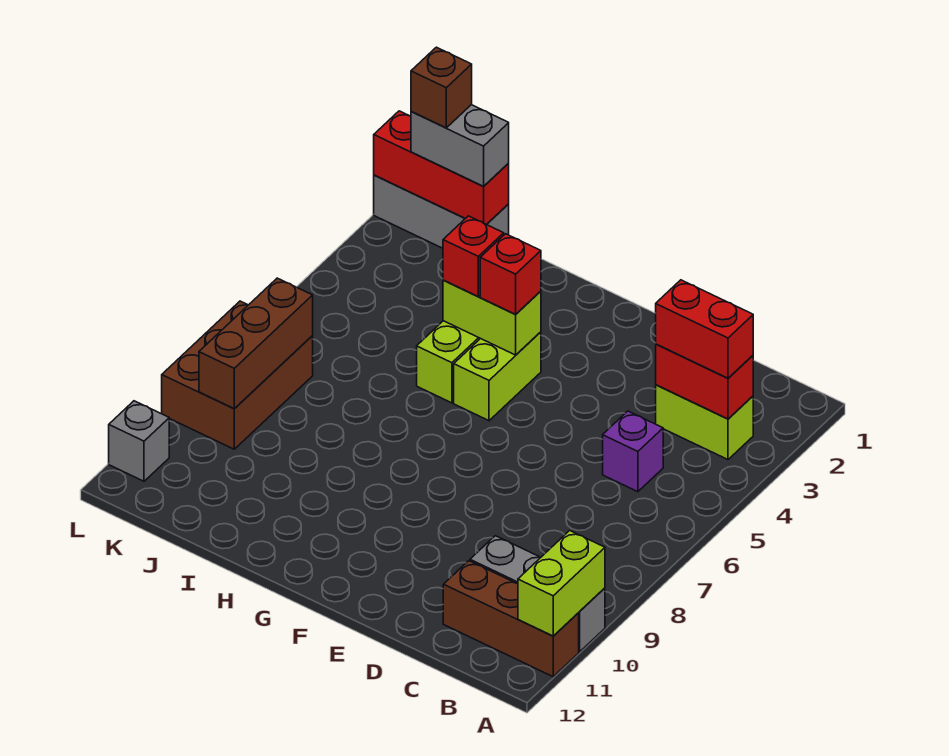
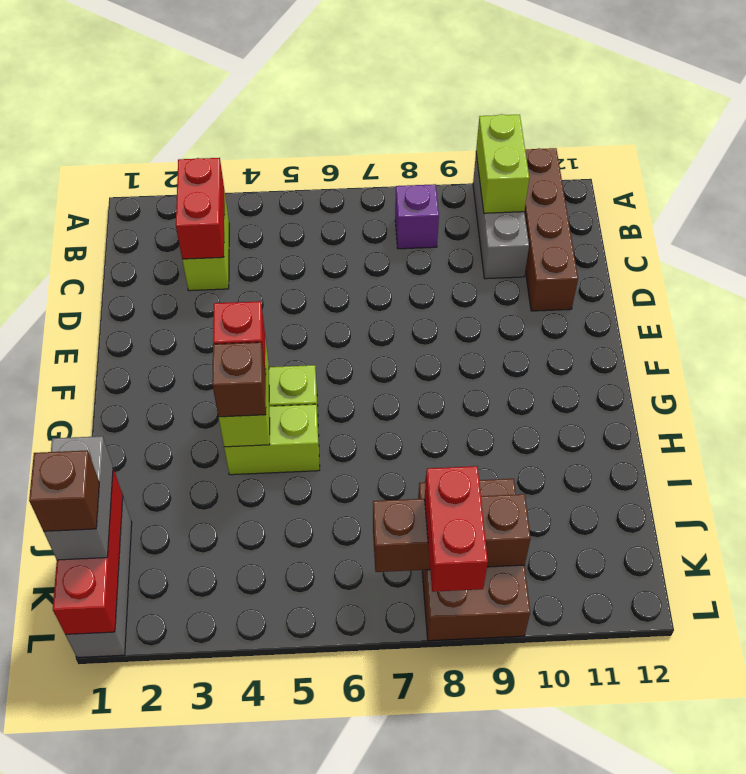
lime 1x2 brick [518,531,605,636] -> lime 1x2 brick turned to [476,114,529,213]
brown 1x3 brick [443,561,579,677] -> brown 1x4 brick [524,148,578,311]
red 1x2 brick [656,280,753,378] -> red 1x2 brick moved to [425,466,488,592]
purple 1x1 brick [603,411,663,492] -> purple 1x1 brick moved to [395,184,439,249]
red 1x1 brick [443,216,504,297] -> brown 1x1 brick [212,342,266,417]
brown 2x3 brick [162,301,313,449] -> brown 2x3 brick turned to [418,479,530,641]
grey 1x1 brick [109,401,169,481] -> none

